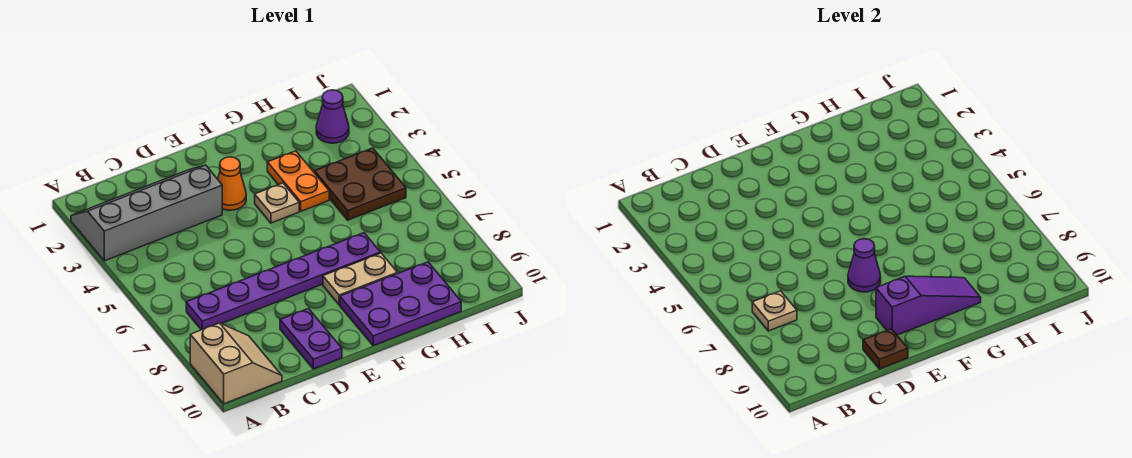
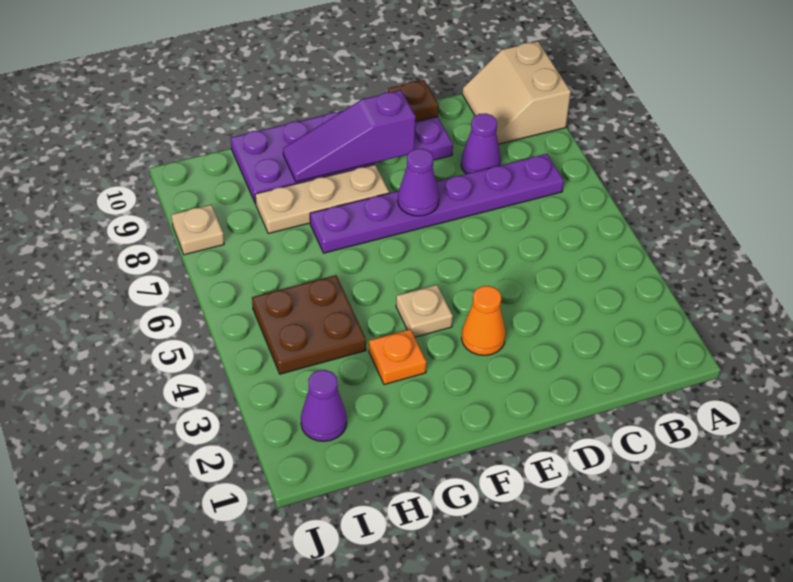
grey 2x4 slope [71,165,222,261] -> none
tan 1x1 plate [752,291,797,331] -> tan 1x1 plate moved to [172,205,224,255]
none -> purple 1x1 cone [461,113,501,174]
tan 1x2 plate [323,253,397,305] -> tan 1x3 plate [255,165,389,233]
orange 1x2 plate [267,151,329,211] -> orange 1x1 plate [369,329,426,385]

